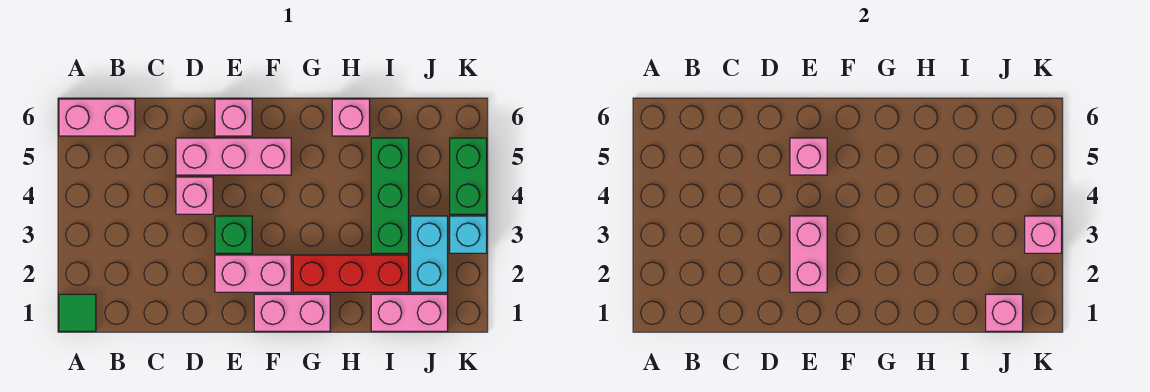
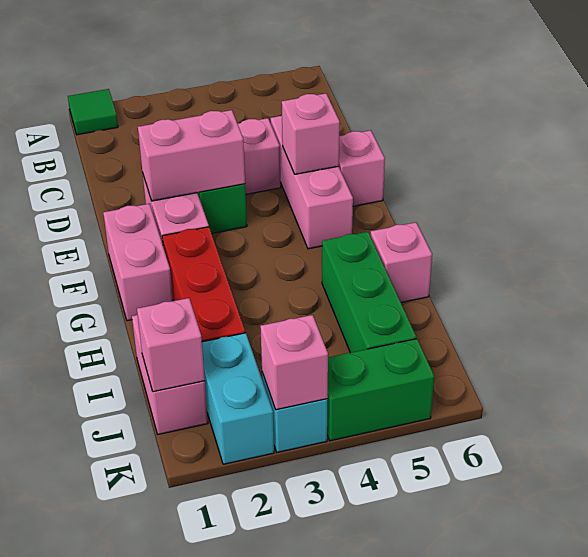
pink 1x2 brick [59,99,135,136] -> none
green 1x3 brick [371,138,409,253] -> green 1x3 brick turned to [322,232,416,353]
cyan 1x2 brick [411,216,448,292] -> cyan 1x2 brick turned to [202,333,274,464]

